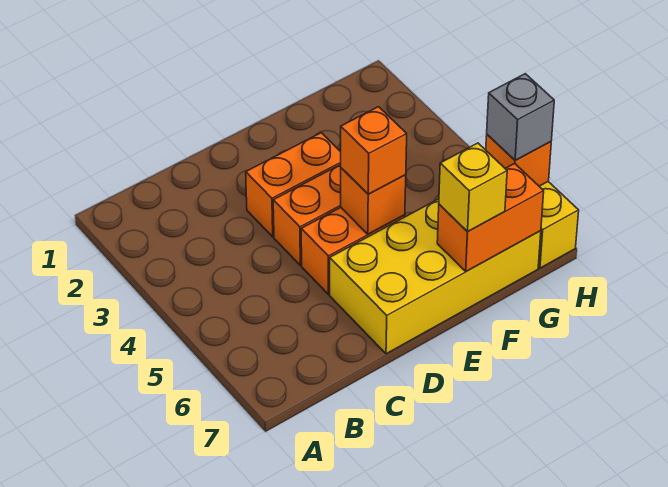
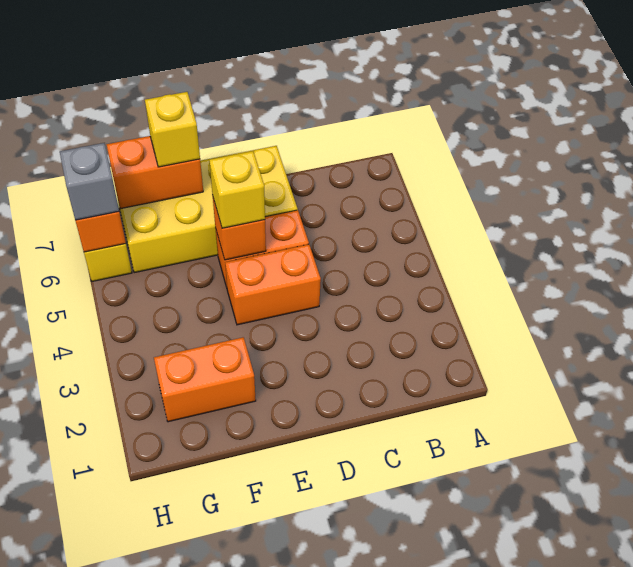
orange 1x2 brick [246,133,341,237] -> orange 1x2 brick moved to [154,337,256,422]
orange 1x1 brick [341,107,407,194] -> yellow 1x1 brick [209,151,265,228]

